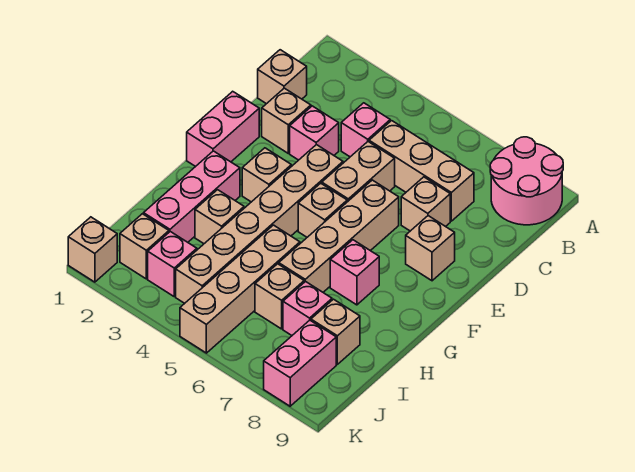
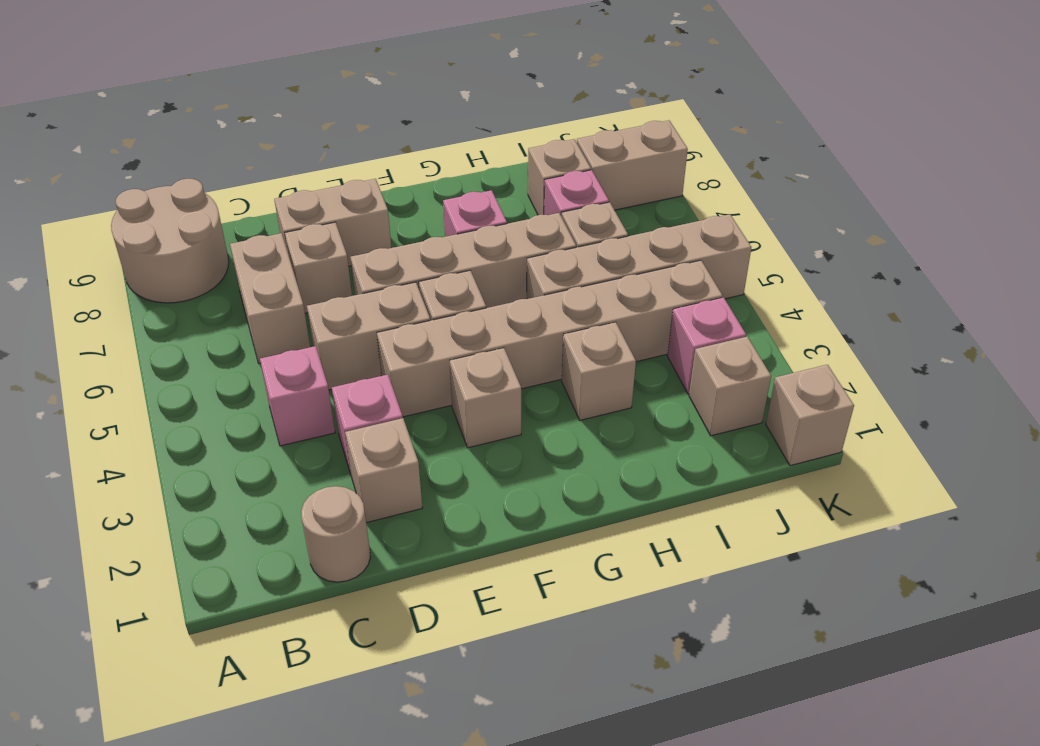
pink 2x2 round brick [490,137,563,225] -> tan 2x2 round brick [111,179,229,303]
tan 1x1 brick [258,50,307,104] -> tan 1x1 round brick [301,486,371,582]
tan 1x3 brick [369,121,474,221] -> tan 1x2 brick [230,233,310,363]
pink 1x2 brick [187,91,259,167] -> none
tan 1x1 brick [406,216,455,281] -> tan 1x2 brick [274,179,391,266]
pink 1x3 brick [144,151,240,242] -> none
pink 1x2 brick [264,320,336,406] -> tan 1x2 brick [577,120,688,210]

